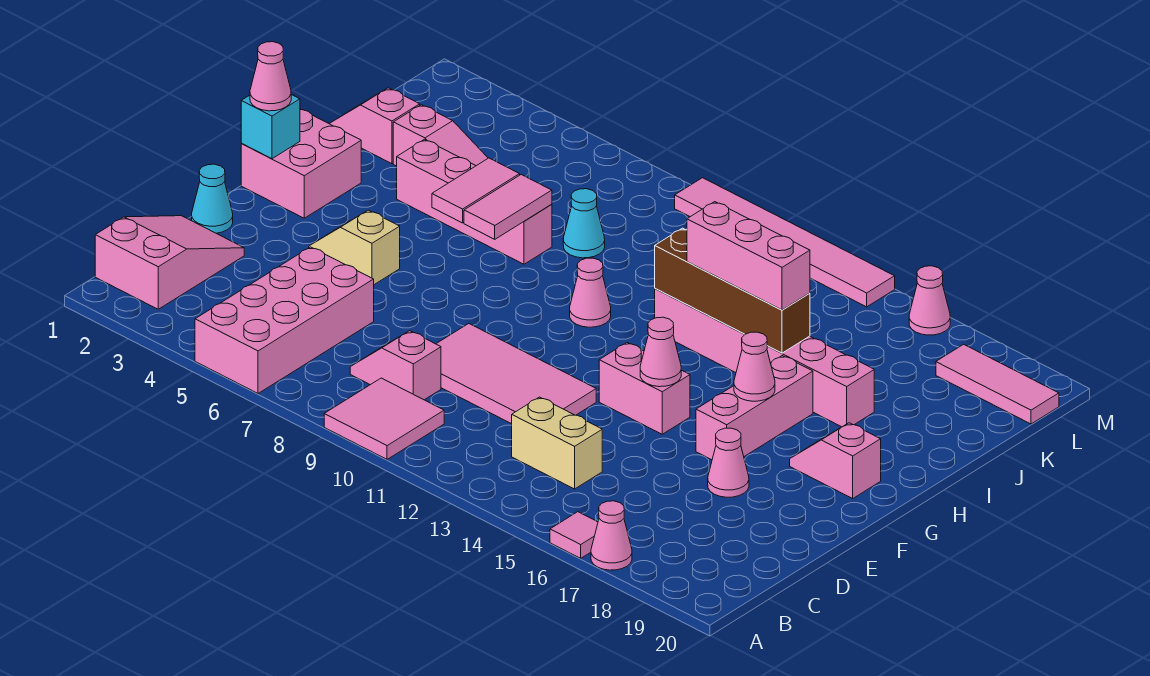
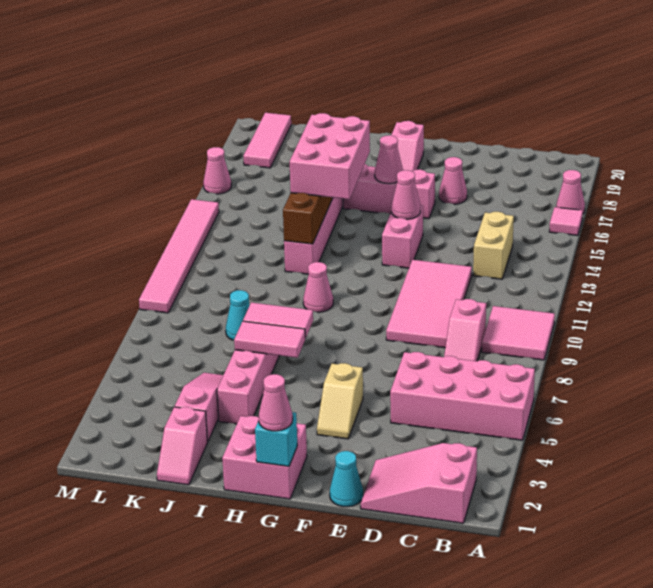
pink 1x3 brick [687,202,810,310] -> pink 2x3 brick [290,113,370,199]

